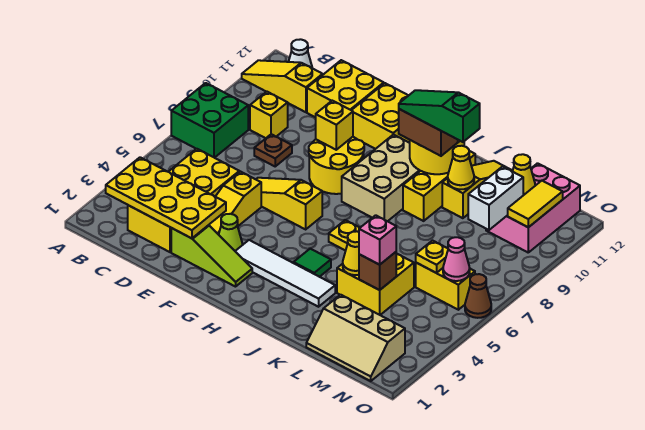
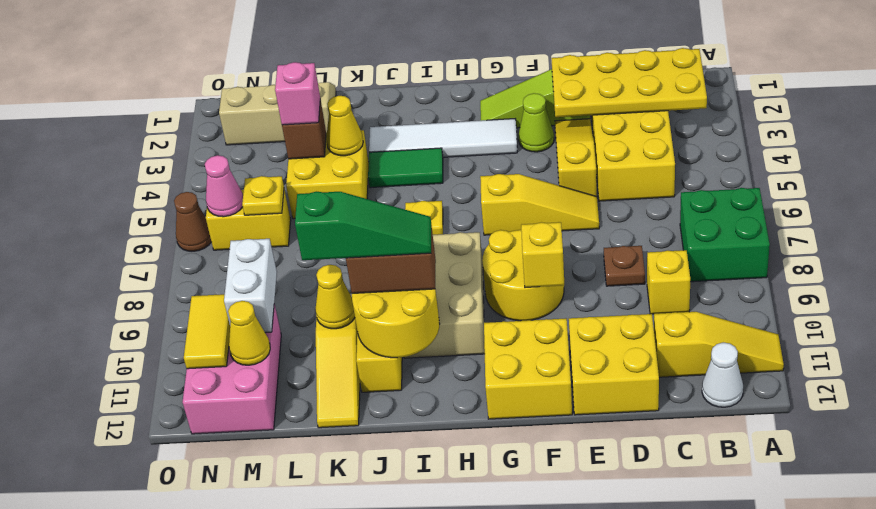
green 1x1 tile [294,248,331,277] -> green 1x2 tile [368,148,443,188]

